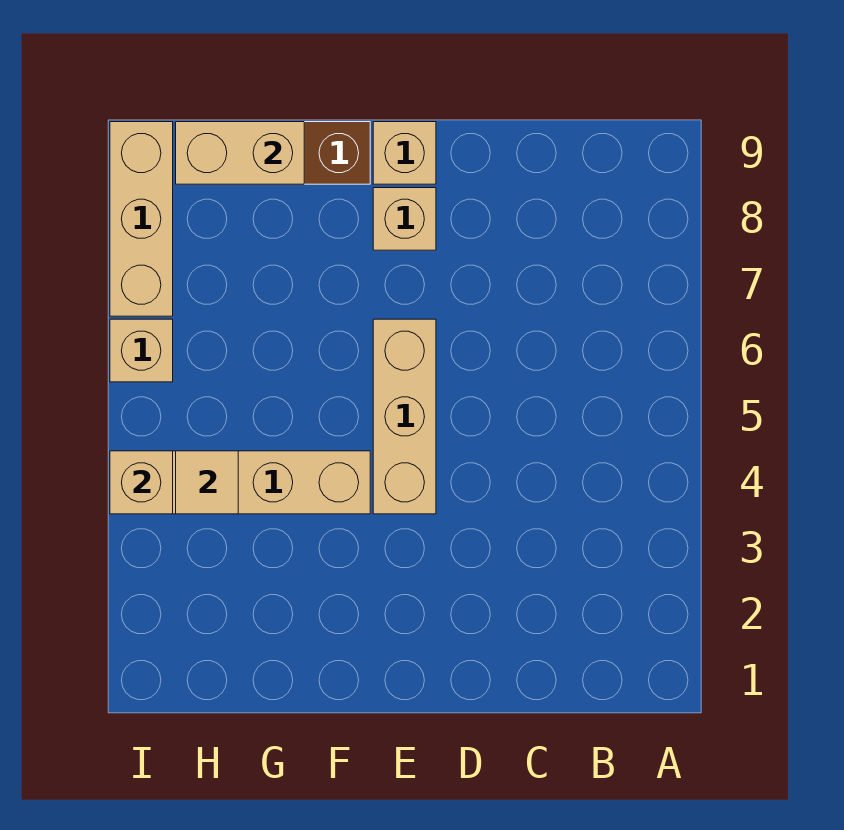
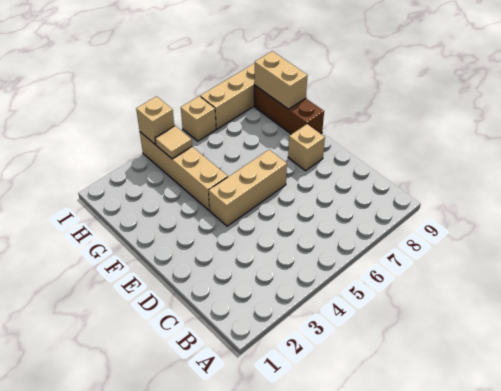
tan 1x1 brick [373,122,436,184] -> none

